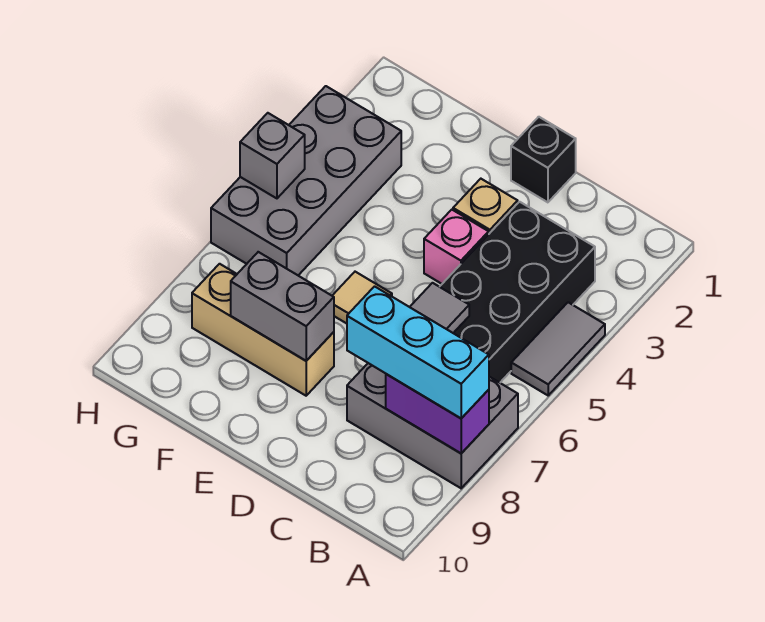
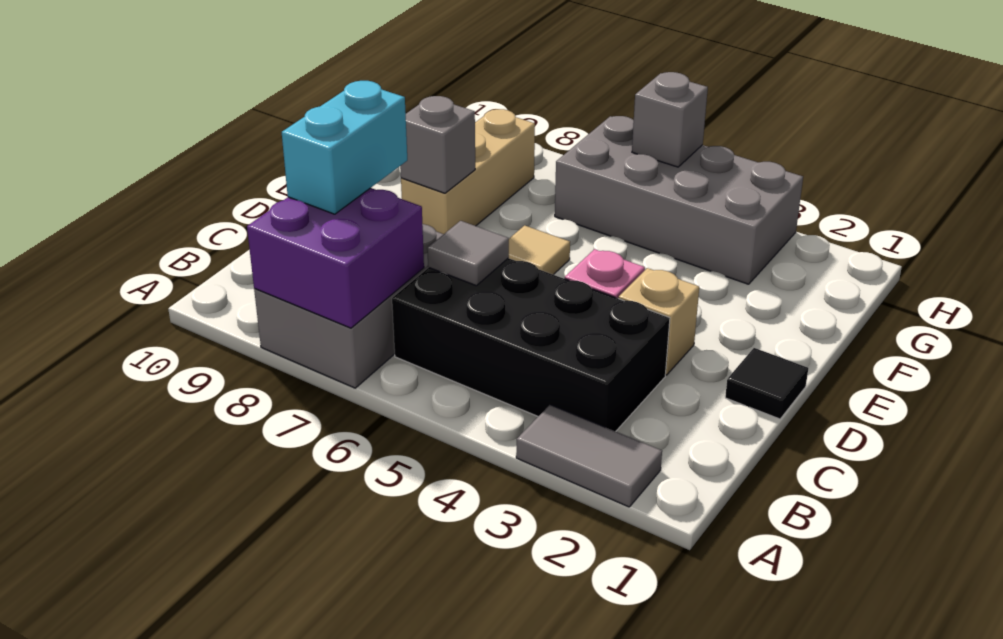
grey 1x2 tile [511,302,605,395] -> grey 1x2 tile moved to [516,405,662,507]
purple 1x2 brick [386,374,489,453] -> purple 2x2 brick [247,188,424,328]
cyan 1x3 brick [347,286,489,418] -> cyan 1x2 brick [282,81,407,214]
black 1x1 brick [511,117,576,202] -> black 1x1 tile [725,348,808,419]
grey 1x2 brick [231,252,334,361] -> grey 1x1 brick [400,96,475,193]

